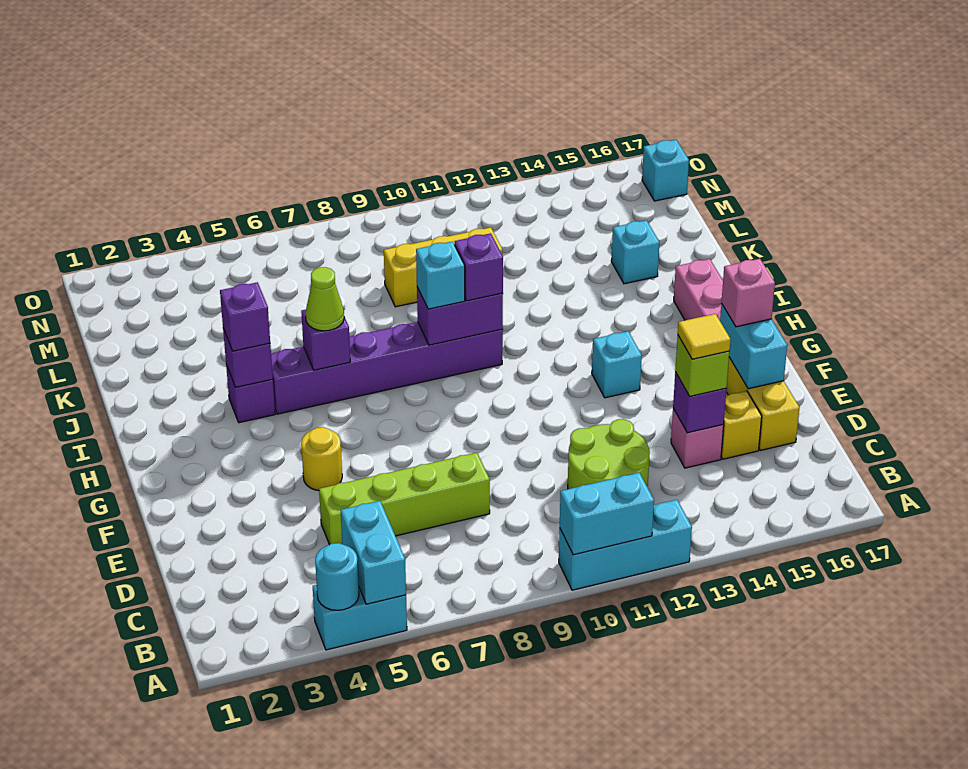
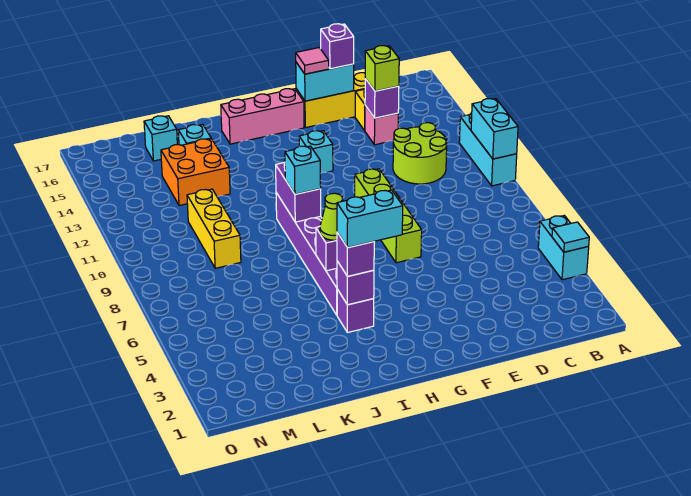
cyan 1x1 round brick [315,543,359,610] -> cyan 1x1 tile [552,222,589,252]
cyan 1x2 brick [341,501,406,604] -> cyan 1x2 brick moved to [337,190,403,248]
lime 1x4 brick [319,453,490,545] -> lime 1x4 brick moved to [355,169,422,263]
yellow 1x1 tile [678,314,730,359] -> none
yellow 1x1 round brick [301,427,342,491] -> none
pink 1x1 brick [721,259,775,327] -> pink 1x1 tile [296,48,329,74]
purple 1x1 brick [455,233,503,301] -> purple 1x1 brick moved to [321,24,354,69]
none -> orange 2x2 brick [161,139,230,206]
cyan 1x1 brick [642,140,689,201] -> cyan 1x1 brick moved to [144,116,177,161]

